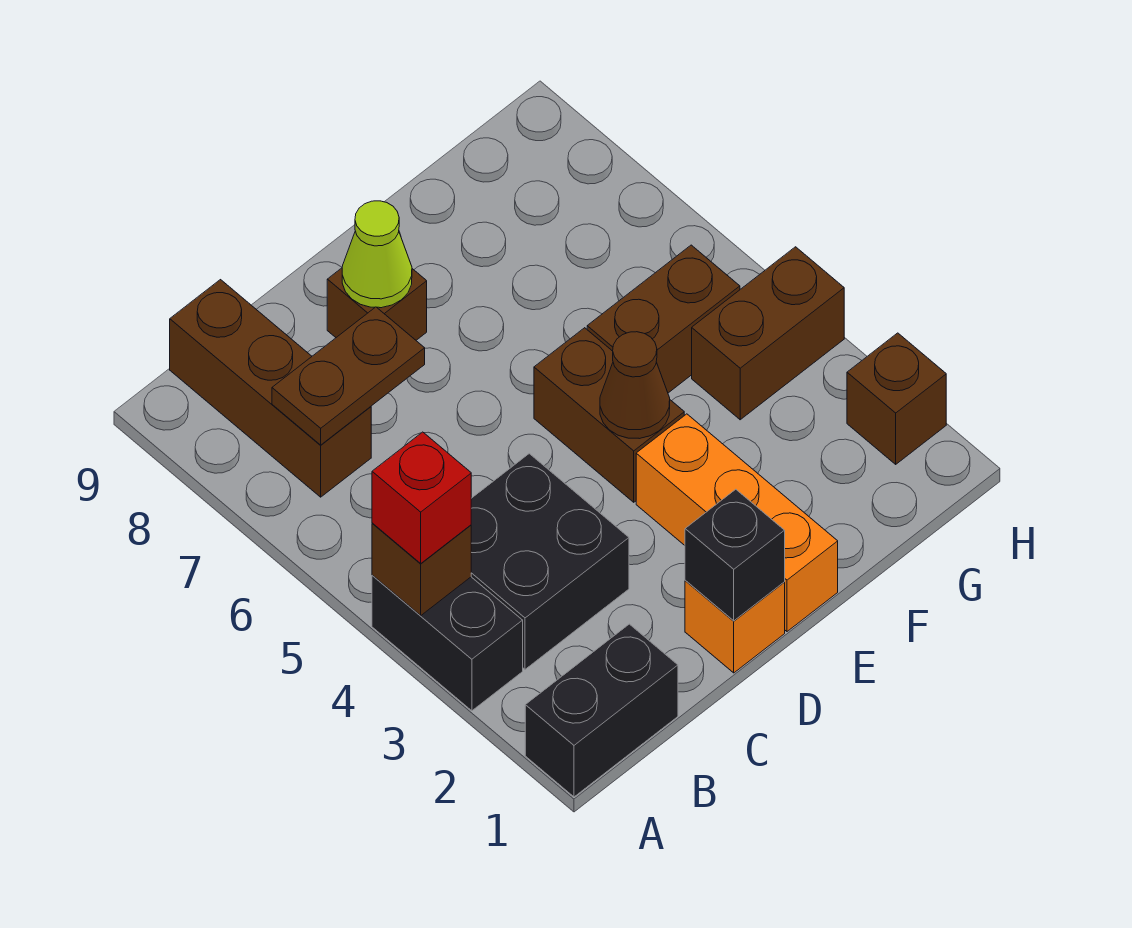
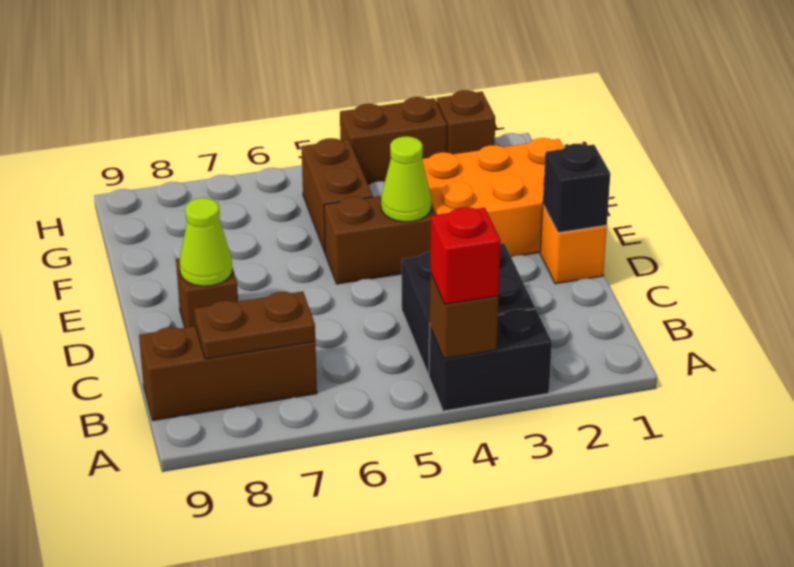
black 1x2 brick [525,624,678,797] -> none
brown 1x2 plate [272,307,425,445] -> brown 1x2 plate turned to [194,291,315,359]
orange 1x3 brick [636,414,838,631] -> orange 2x3 brick [422,138,564,257]
brown 1x1 cone [600,332,670,439] -> lime 1x1 cone [381,136,432,222]
brown 1x2 brick [692,247,844,420] -> brown 1x2 brick turned to [340,97,447,184]

